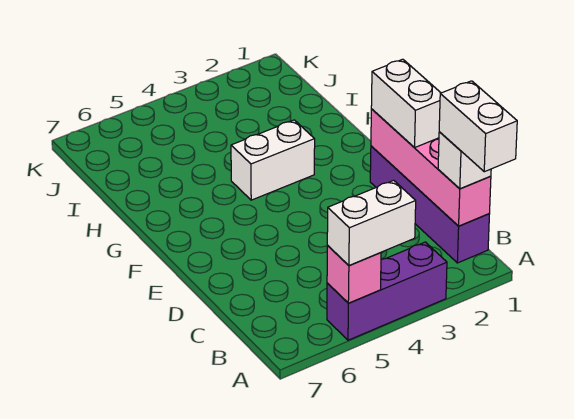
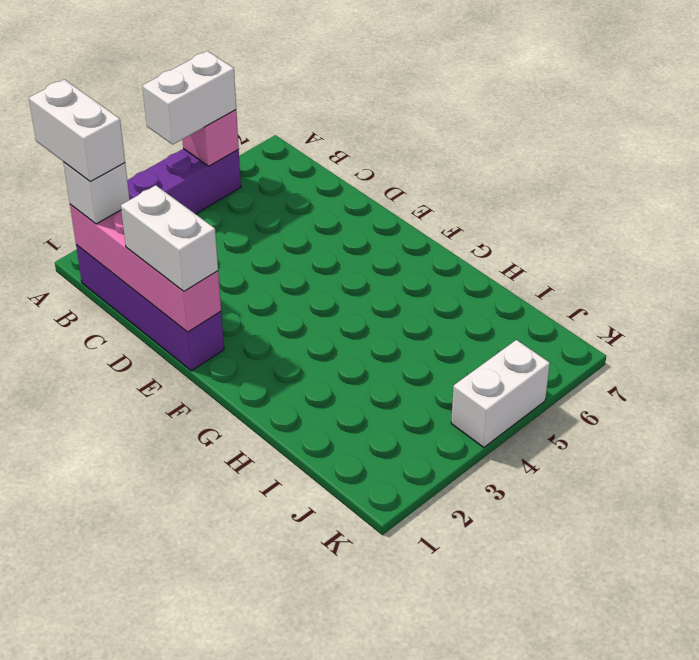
white 1x2 brick [231,120,315,200] -> white 1x2 brick moved to [451,340,550,448]

